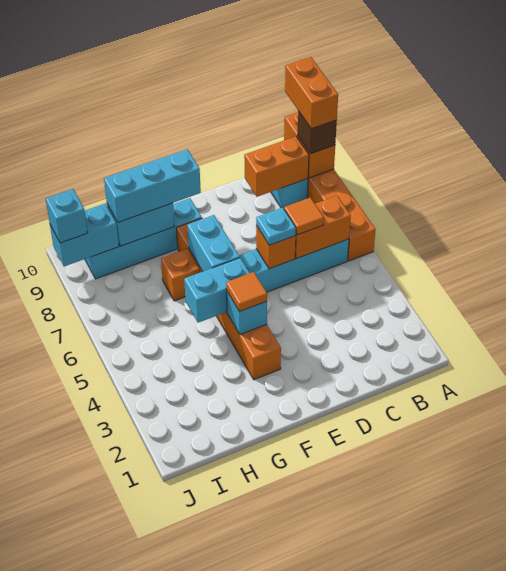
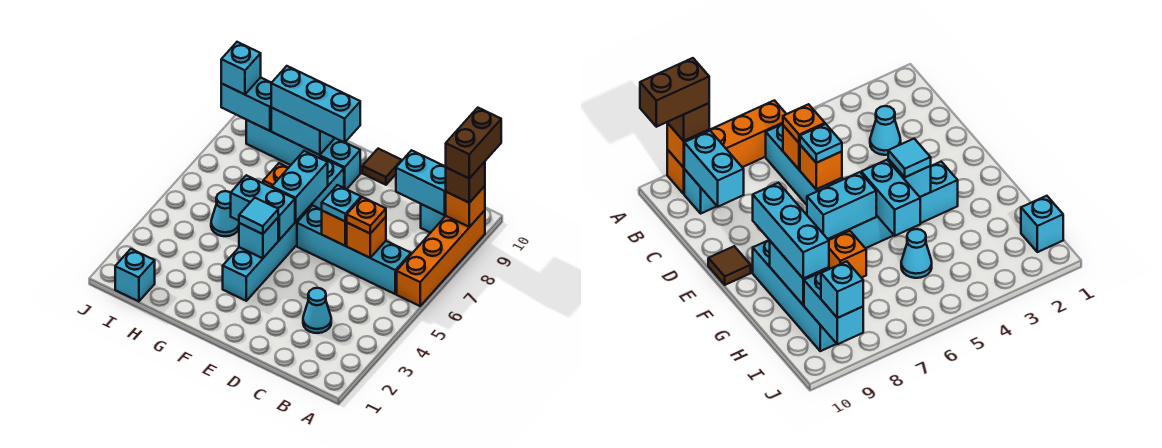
orange 1x2 brick [284,112,335,178] -> orange 1x1 brick [446,186,485,227]
orange 1x2 brick [285,57,338,129] -> brown 1x2 brick [446,108,501,178]
orange 1x2 brick [295,196,351,259] -> orange 1x1 brick [347,217,386,258]
orange 1x2 brick [244,136,309,197] -> cyan 1x2 brick [396,150,446,215]
none -> cyan 1x1 cone [303,288,331,333]
orange 1x1 tile [284,198,324,235] -> orange 1x1 plate [347,197,386,234]
none -> brown 1x1 tile [362,149,402,185]
orange 1x6 brick [176,218,281,380] -> cyan 1x6 brick [223,157,344,301]
orange 1x1 tile [226,272,267,312] -> cyan 1x1 tile [239,198,278,234]
none -> cyan 1x1 cone [211,191,239,236]
none -> cyan 1x1 brick [115,249,155,301]

